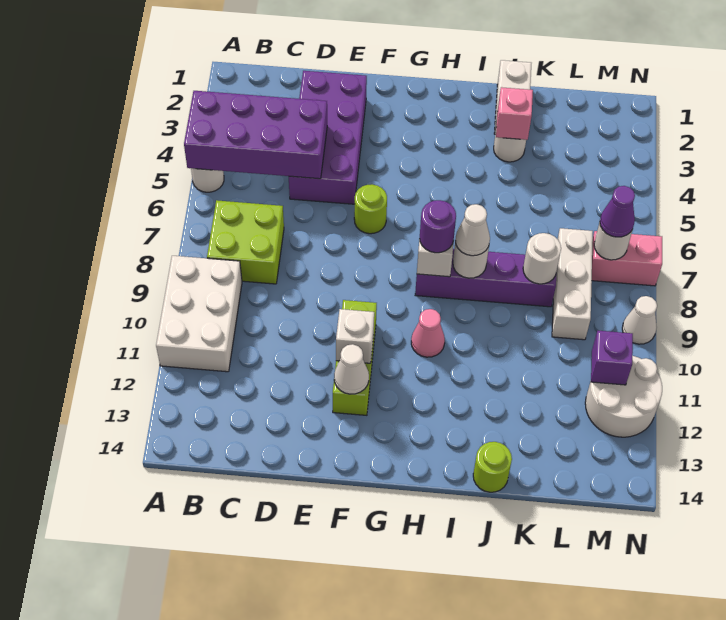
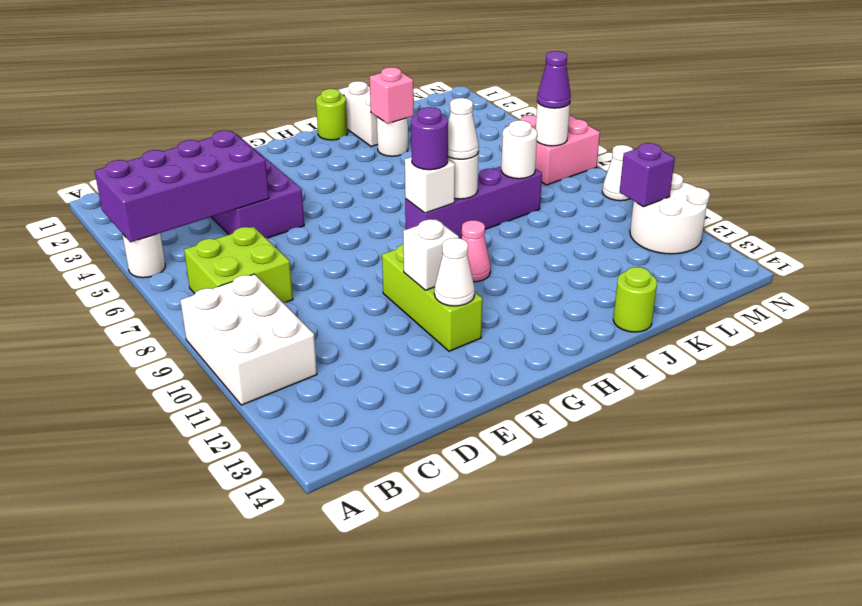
lime 1x1 round brick [354,184,387,234] -> lime 1x1 round brick moved to [316,89,348,140]
white 1x3 brick [552,228,593,340] -> none
pink 1x2 brick [592,231,662,286] -> pink 2x2 brick [508,115,600,185]

